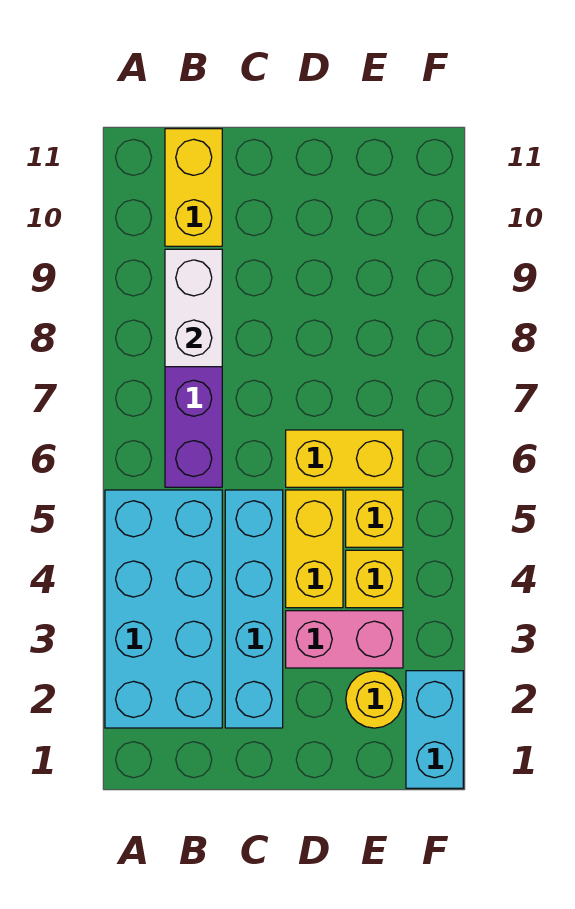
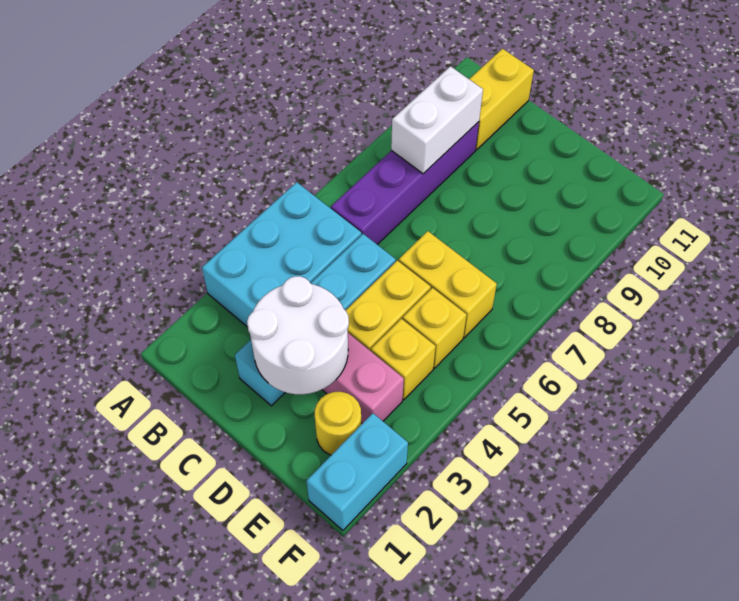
cyan 2x4 brick [105,490,222,728] -> cyan 2x3 brick [202,182,361,327]
none -> white 2x2 round brick [247,276,349,394]

